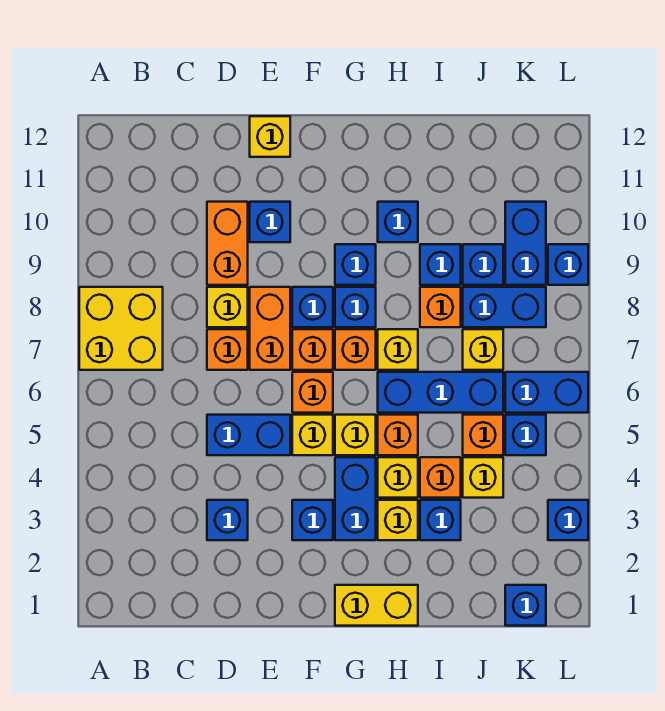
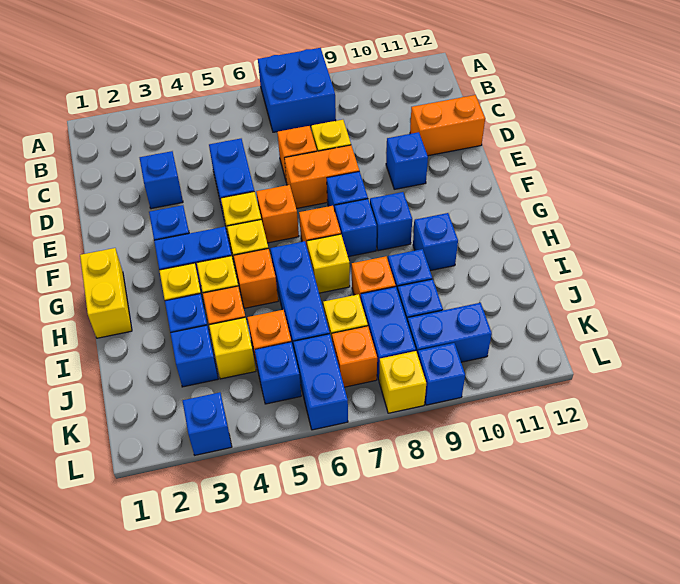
yellow 2x2 brick [79,287,163,370] -> blue 2x2 brick [258,48,336,132]
orange 1x2 brick [207,202,248,285] -> orange 1x2 brick moved to [410,95,485,156]
yellow 1x1 brick [250,116,290,157] -> yellow 1x1 brick moved to [379,351,426,413]
orange 1x1 brick [292,329,333,370] -> orange 1x1 brick moved to [332,326,377,387]
blue 1x1 brick [505,585,546,626] -> blue 1x1 brick moved to [171,325,218,387]

